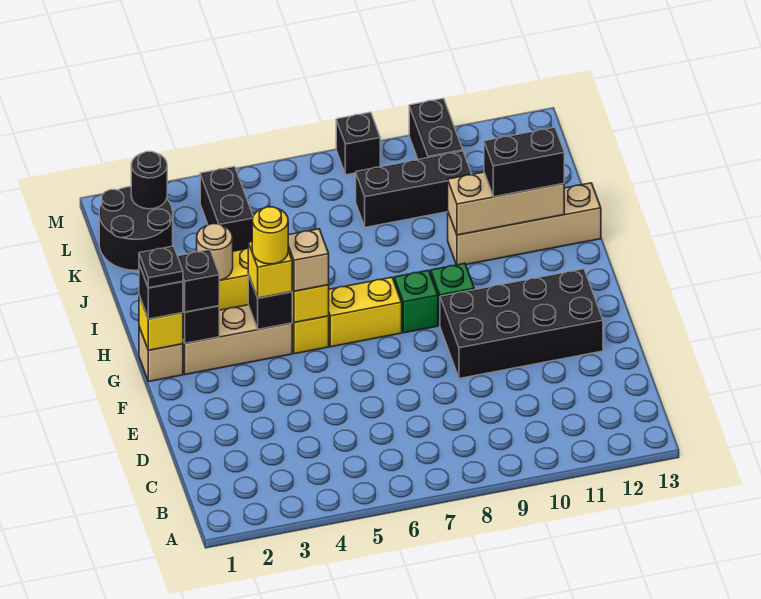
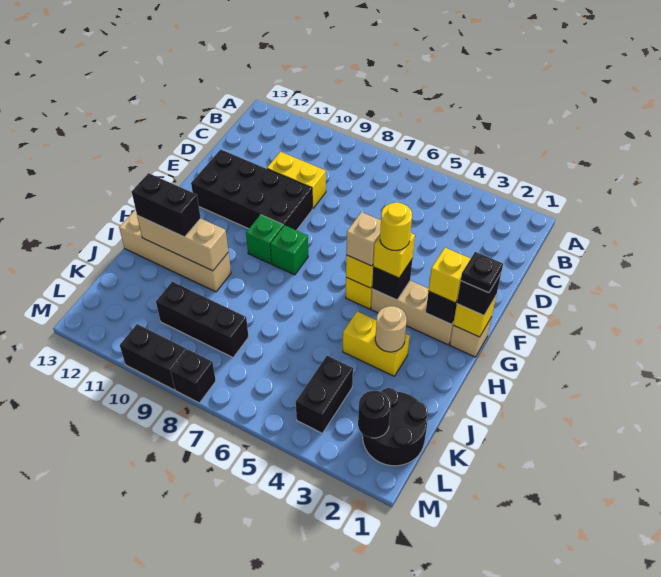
black 1x1 brick [178,250,220,312] -> yellow 1x1 brick [428,248,471,303]
yellow 1x2 brick [329,277,402,347] -> yellow 1x2 brick moved to [267,152,326,209]
black 1x2 brick [409,98,463,160] -> black 1x2 brick turned to [120,324,187,390]

